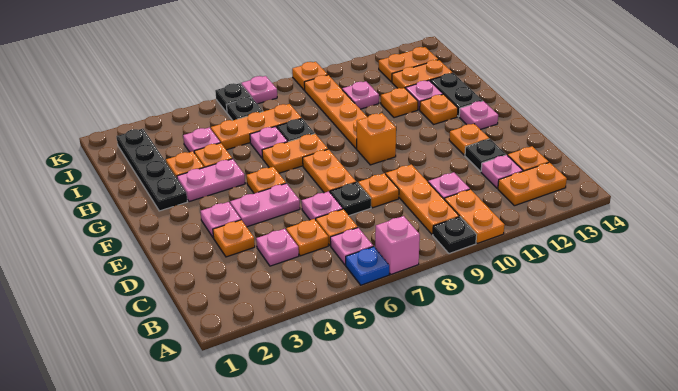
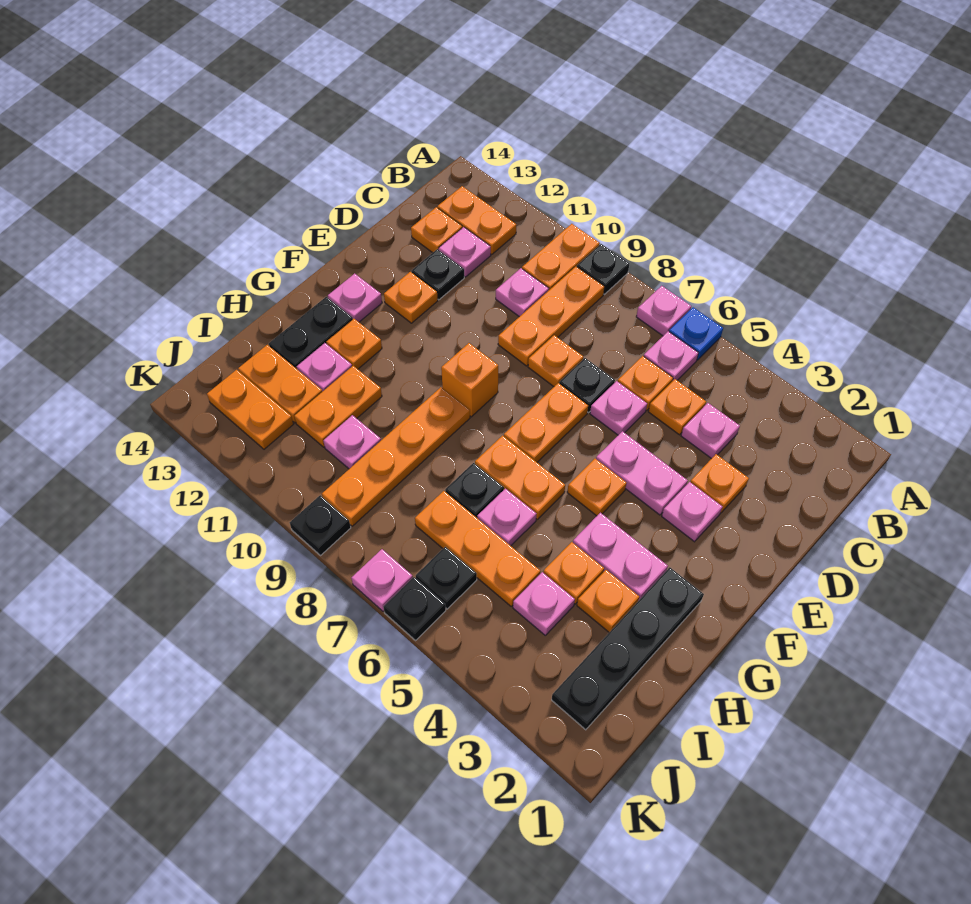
pink 1x1 brick [375,216,420,274] -> pink 1x1 plate [636,286,691,336]
orange 1x1 plate [381,88,418,118] -> orange 1x2 plate [294,366,382,447]
orange 1x1 plate [292,62,328,90] -> black 1x1 plate [290,495,351,556]

